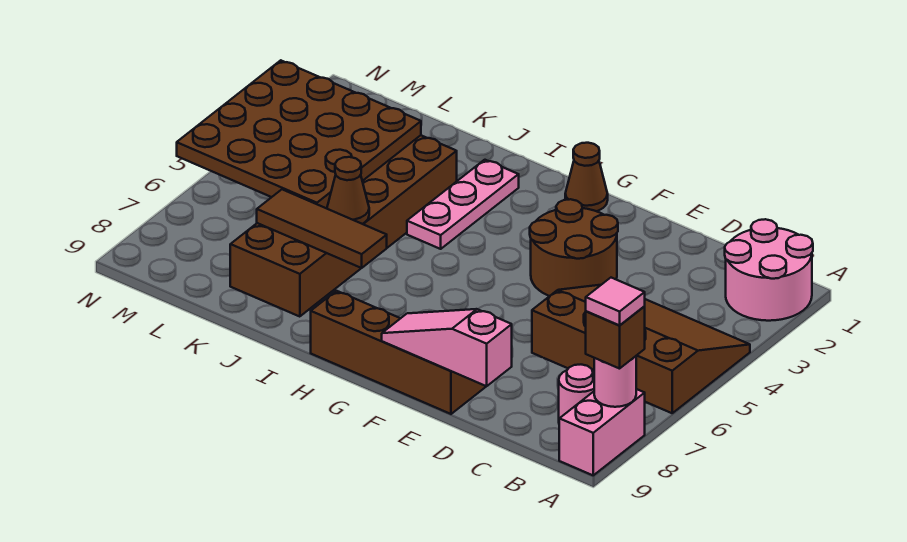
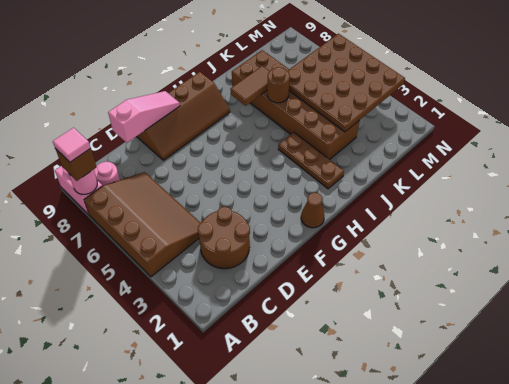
pink 2x2 round brick [725,219,813,321] -> none
brown 3x4 slope [532,285,750,413] -> brown 3x4 slope turned to [84,172,200,277]
brown 2x2 round brick [530,199,618,296] -> brown 2x2 round brick moved to [198,207,250,269]
pink 1x3 plate [407,160,519,249] -> brown 1x3 plate [278,132,344,189]
brown 1x3 tile [257,189,387,268] -> brown 1x2 tile [230,66,269,106]
brown 1x1 cone [327,157,369,224] -> brown 1x1 round brick [267,67,290,103]

